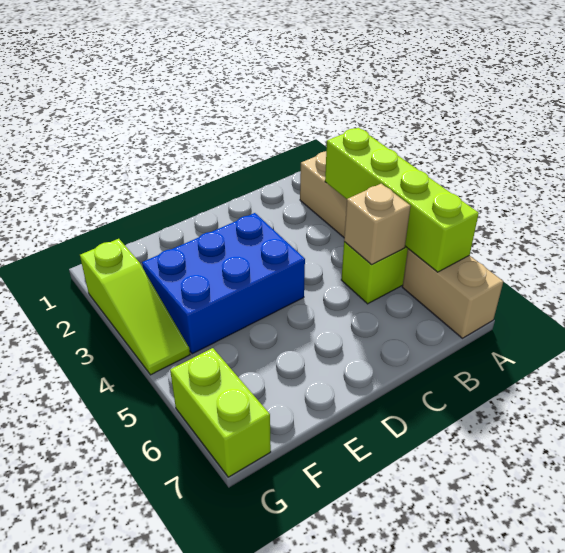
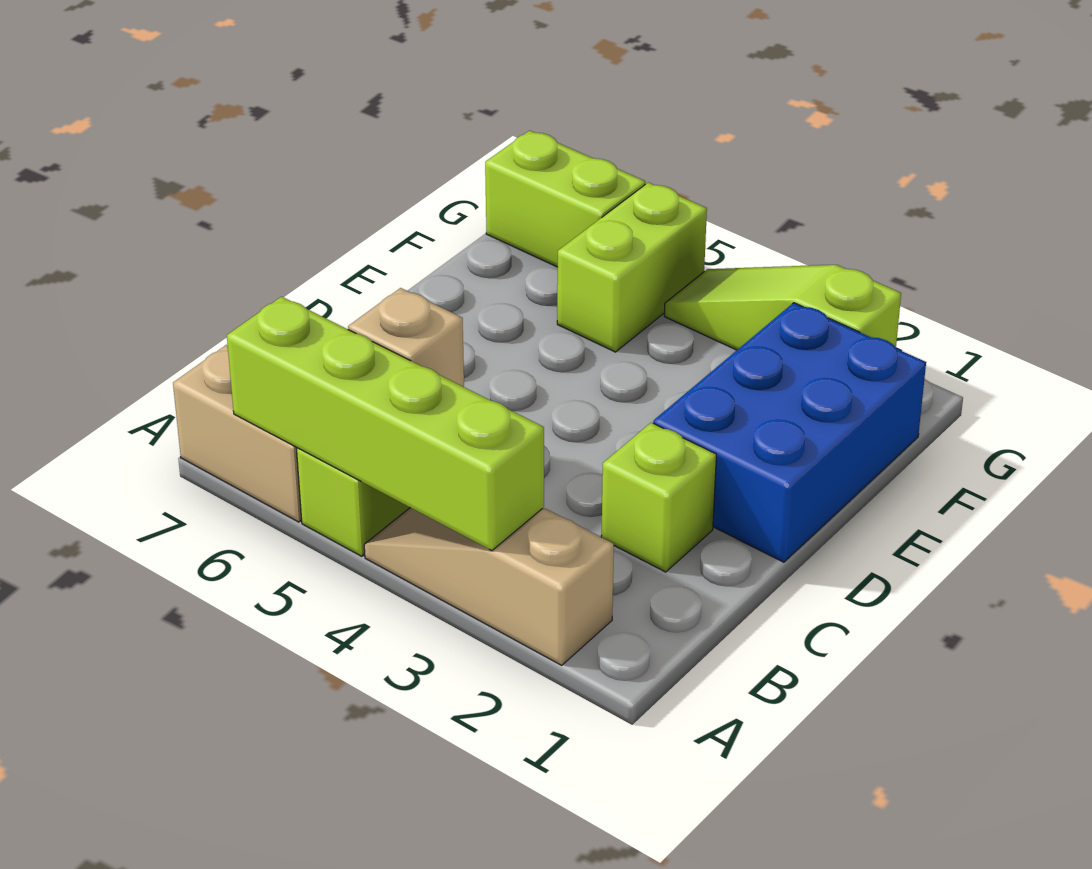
none -> lime 1x1 brick [601,423,716,572]
blue 2x3 brick [142,213,305,354] -> blue 2x3 brick moved to [653,303,926,562]
none -> lime 1x2 brick [557,182,707,352]

